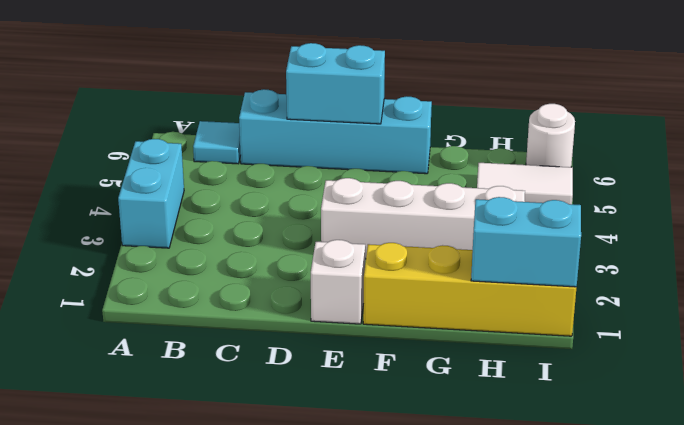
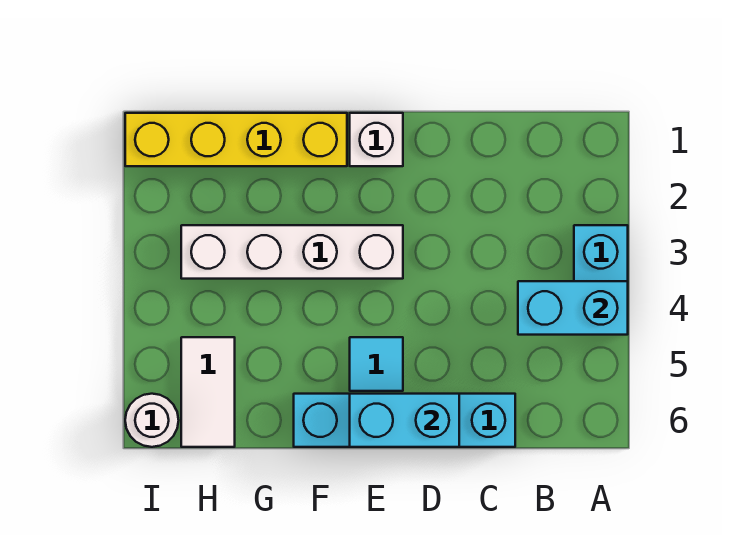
cyan 1x1 tile [193,121,241,164] -> cyan 1x1 tile moved to [350,337,403,391]
cyan 1x2 brick [471,197,581,287] -> cyan 1x2 brick moved to [518,281,628,335]
white 1x2 tile [477,163,573,204] -> white 1x2 tile turned to [181,337,235,447]

